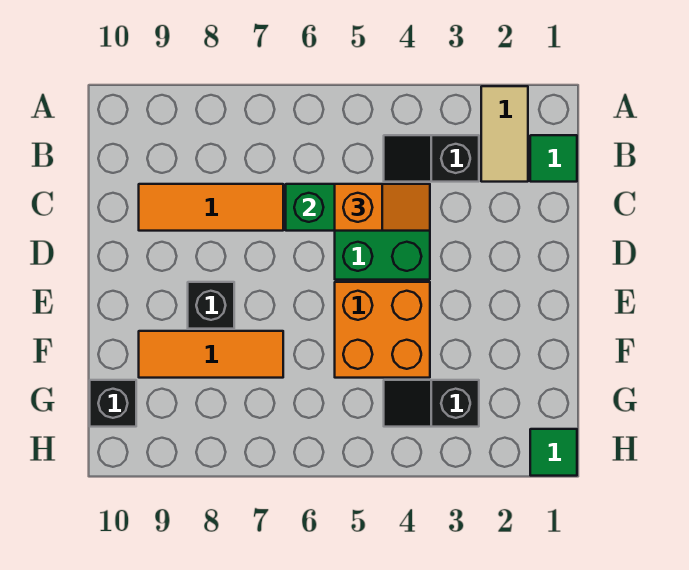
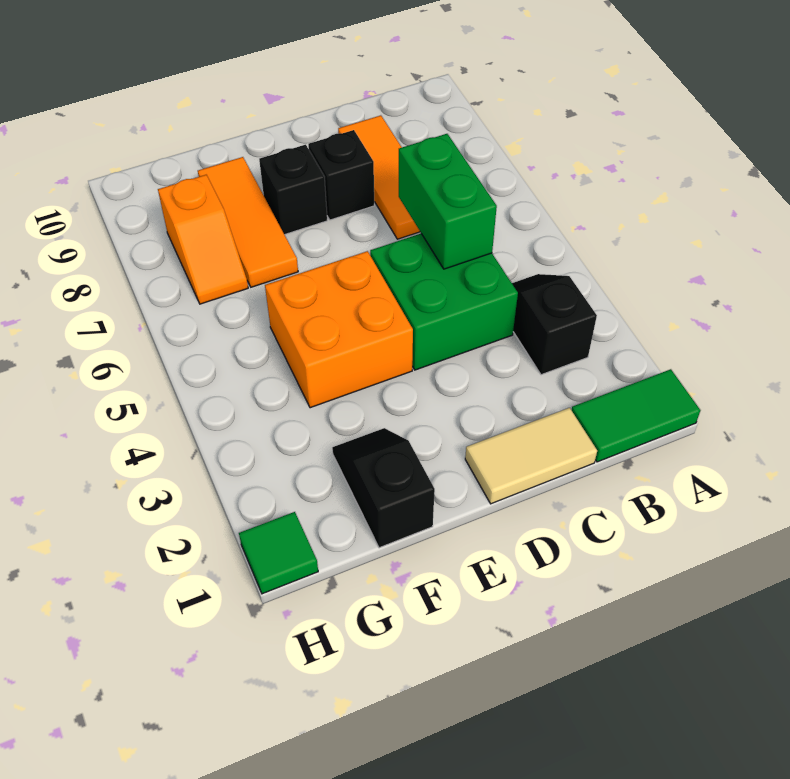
tan 1x2 tile [481,86,528,182] -> tan 1x2 tile moved to [465,408,597,504]
green 1x1 tile [530,135,577,182] -> green 1x2 tile [572,369,700,462]
orange 1x2 slope [335,184,430,231] -> orange 1x2 slope moved to [158,175,248,304]
black 1x2 slope [384,380,479,427] -> black 1x2 slope moved to [332,428,435,548]
black 1x1 brick [90,380,136,427] -> black 1x1 brick moved to [308,130,374,220]

